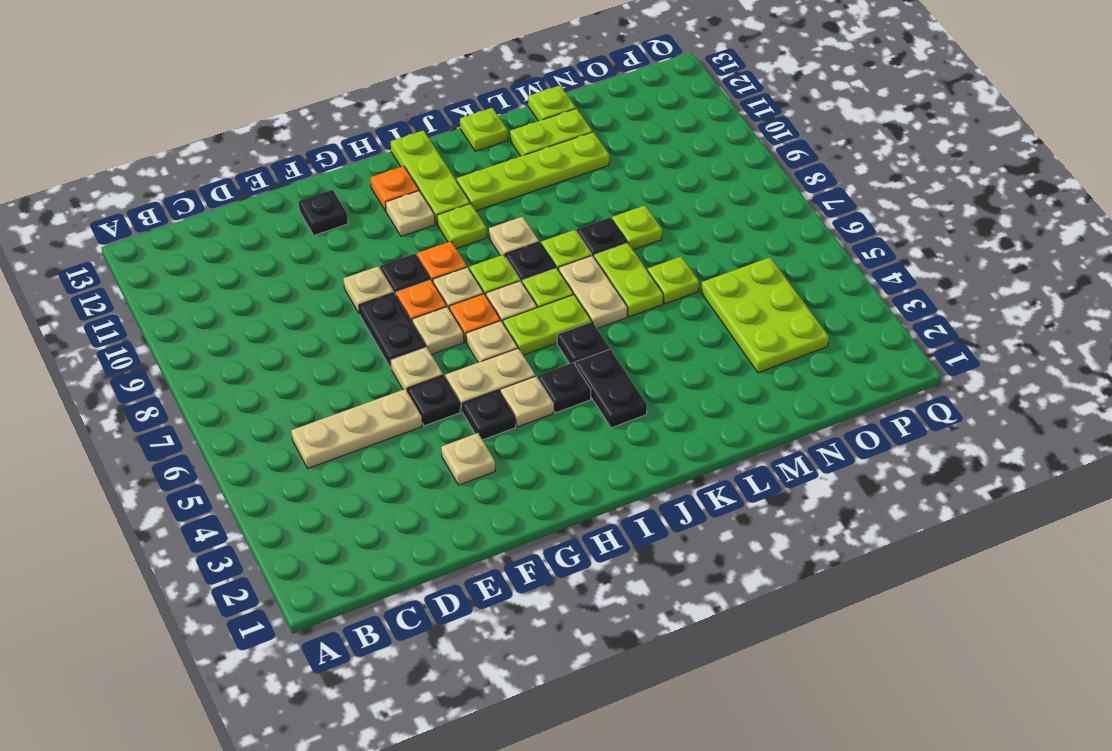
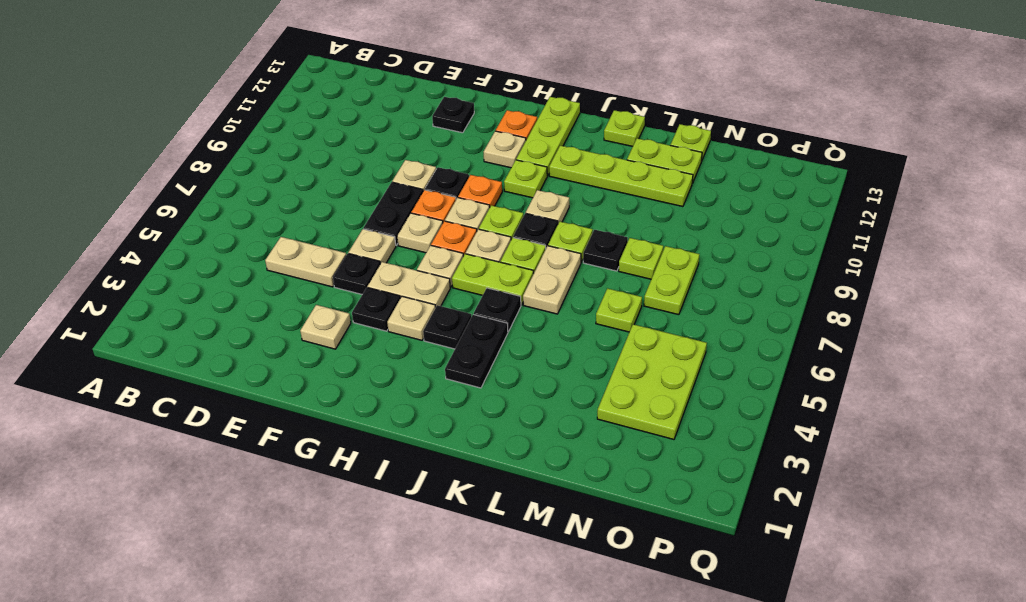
tan 1x3 plate [291,389,422,468] -> tan 1x2 plate [265,237,346,287]
lime 1x2 plate [594,243,663,317] -> lime 1x2 plate moved to [644,246,699,315]

